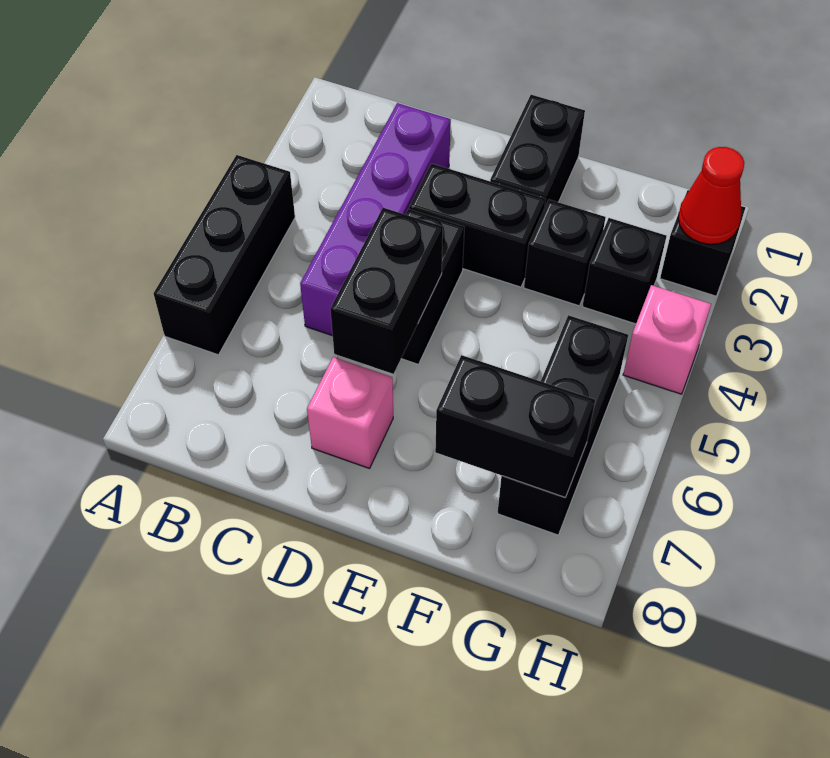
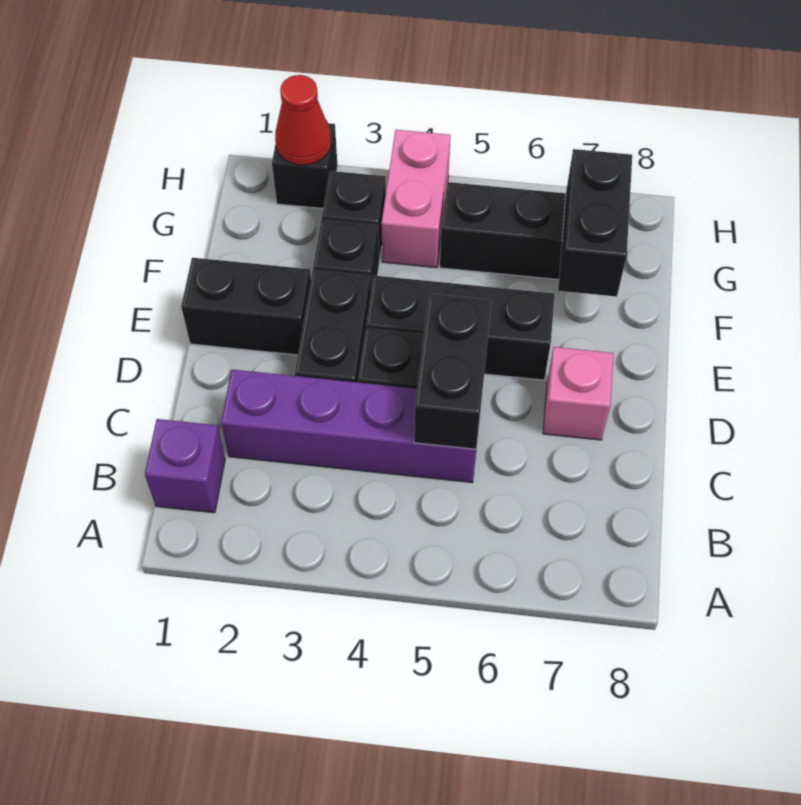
black 1x3 brick [154,155,295,355] -> black 1x3 brick moved to [366,276,555,380]
none -> purple 1x1 brick [145,419,225,513]
black 1x2 brick [330,208,443,374] -> black 1x2 brick turned to [414,294,492,449]
pink 1x1 brick [623,285,711,394] -> pink 1x2 brick [382,130,450,268]

